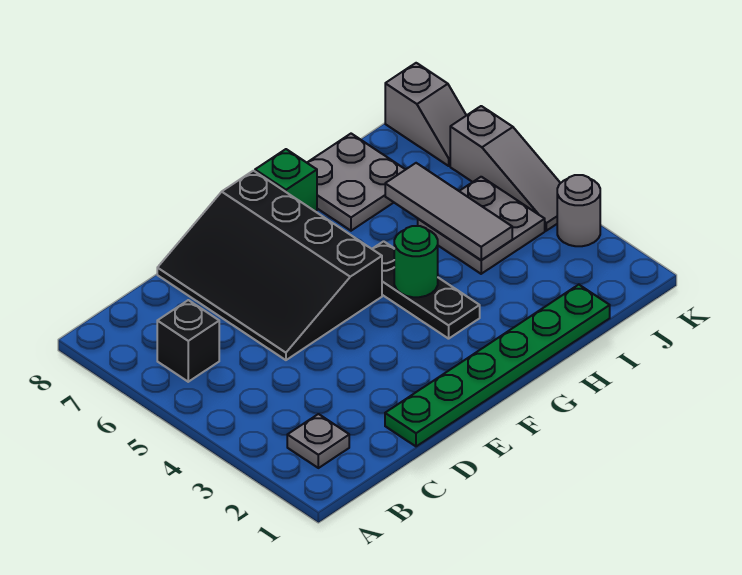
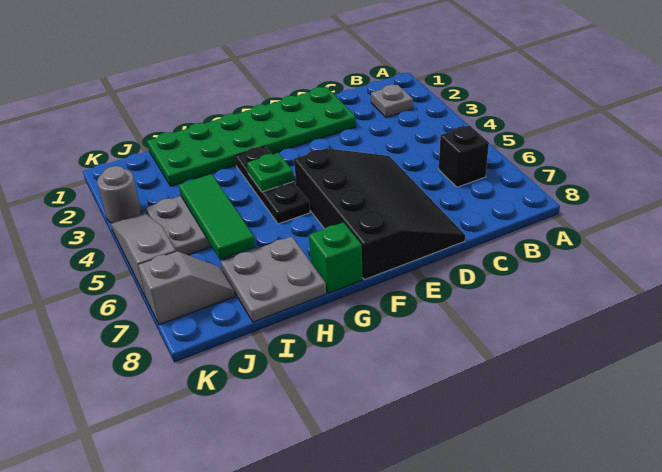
green 1x6 plate [385,285,610,446] -> green 2x6 plate [147,87,356,186]
green 1x1 round brick [394,226,438,297] -> green 1x1 plate [247,153,294,192]
grey 1x3 tile [385,163,512,260] -> green 1x3 tile [179,174,255,260]
grey 1x2 slope [385,63,466,166] -> grey 1x2 slope turned to [138,251,235,325]

